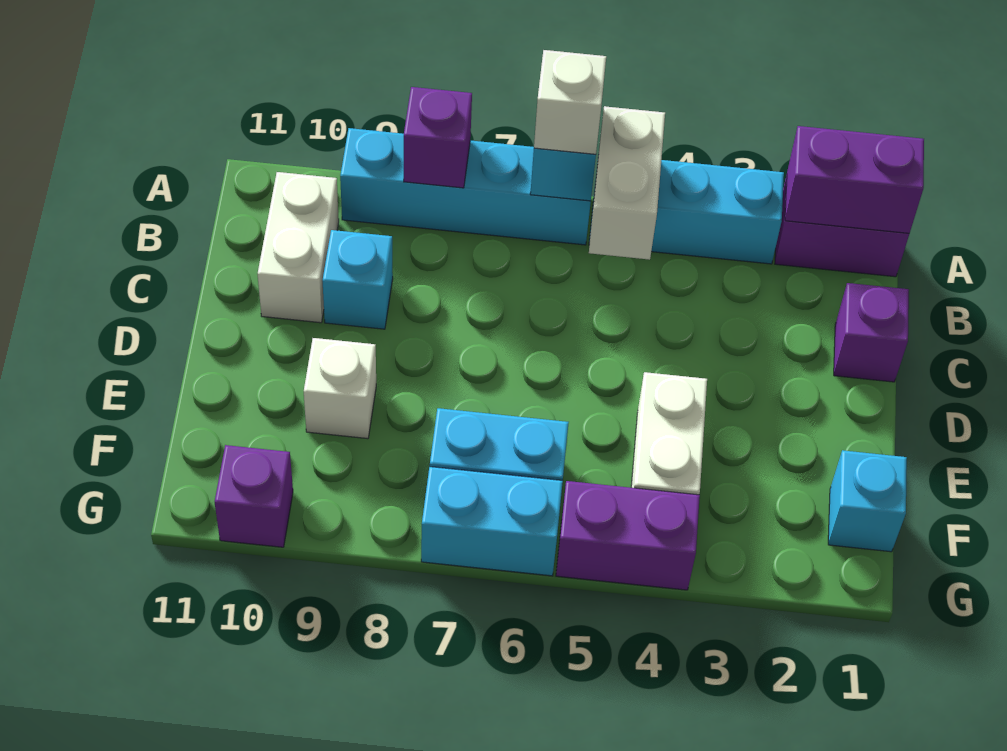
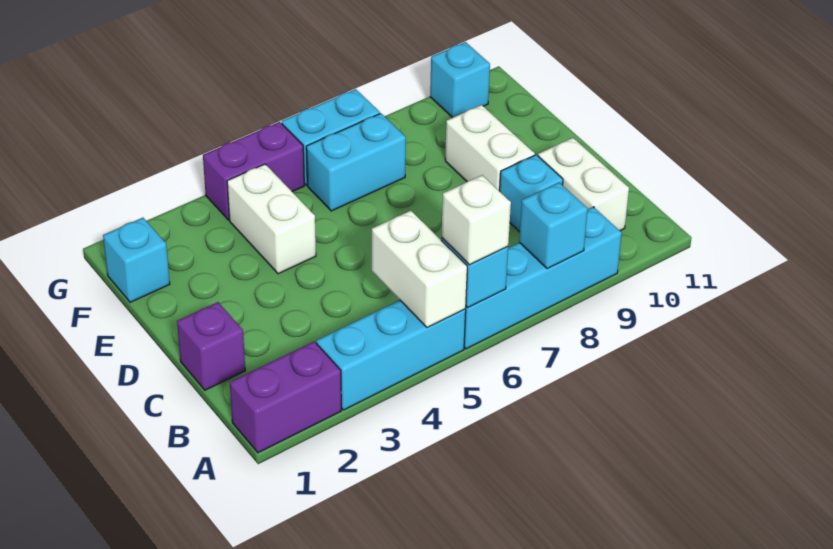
purple 1x2 brick [785,126,924,233] -> none
purple 1x1 brick [404,87,472,188] -> cyan 1x1 brick [519,183,588,269]
white 1x1 brick [304,338,376,439] -> white 1x2 brick [445,105,535,191]
purple 1x1 brick [215,445,293,547] -> cyan 1x1 brick [430,42,490,118]

